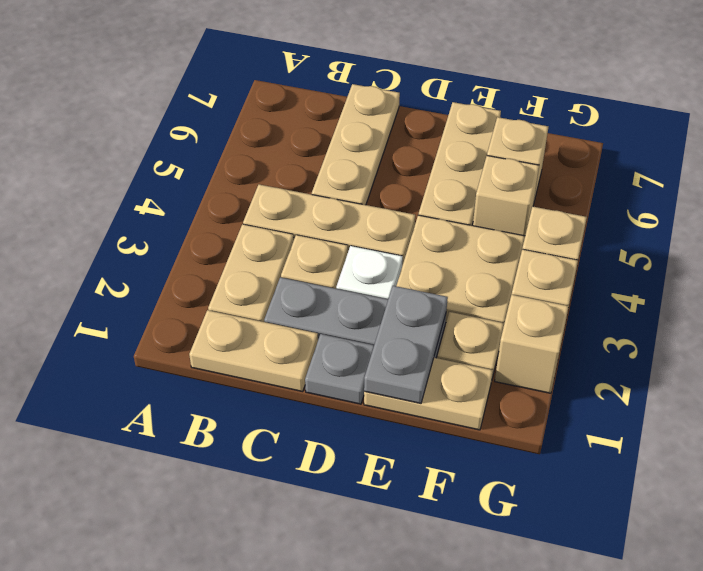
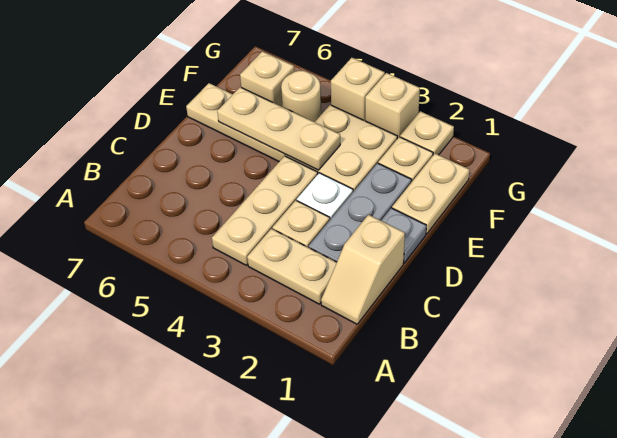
tan 1x2 plate [189,310,318,392] -> tan 1x2 slope [321,215,405,324]
tan 1x3 plate [312,84,400,205] -> tan 1x3 plate moved to [217,87,340,170]
grey 1x2 plate [364,286,448,403] -> none
tan 1x1 brick [473,156,539,236] -> tan 1x1 round brick [281,71,321,122]
tan 1x1 brick [495,295,569,393] -> tan 1x1 plate [400,111,454,155]

